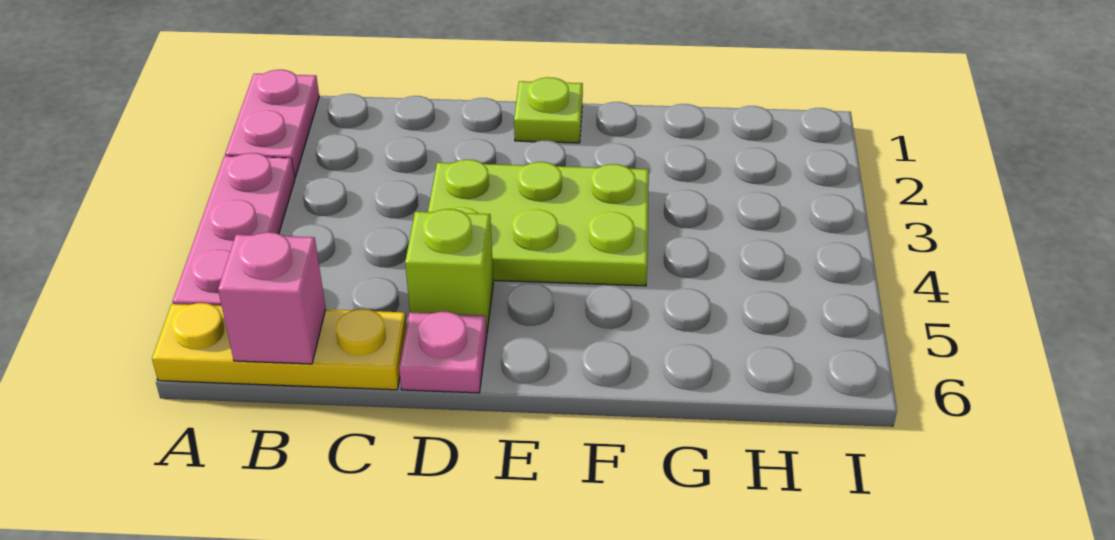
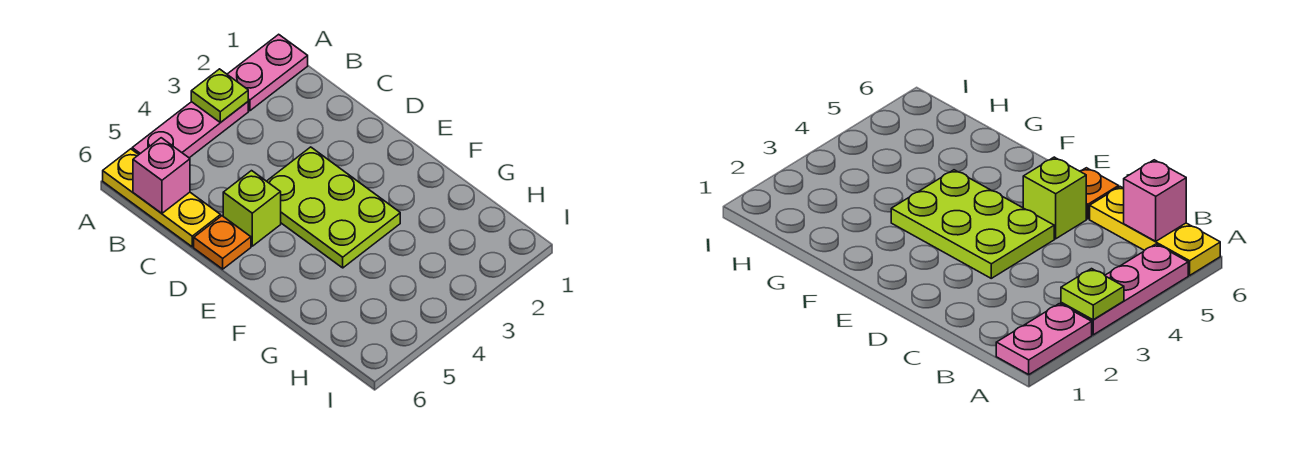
pink 1x1 plate [399,312,487,393] -> orange 1x1 plate [194,216,251,269]
lime 1x1 plate [514,77,583,143] -> lime 1x1 plate moved to [191,69,248,123]

